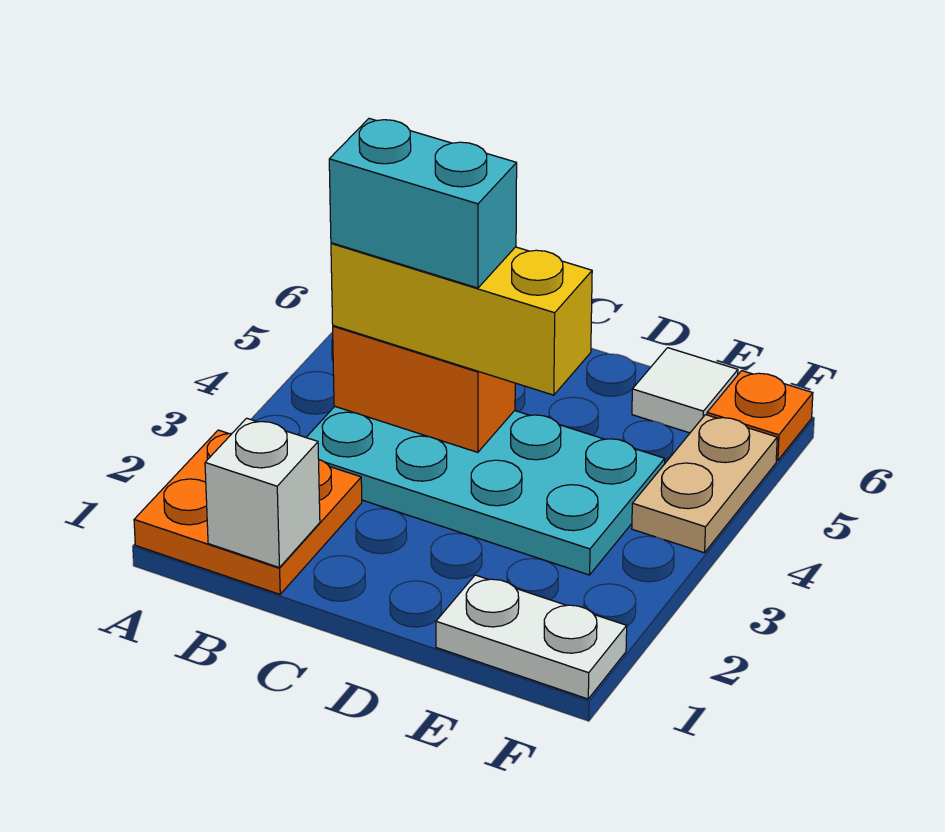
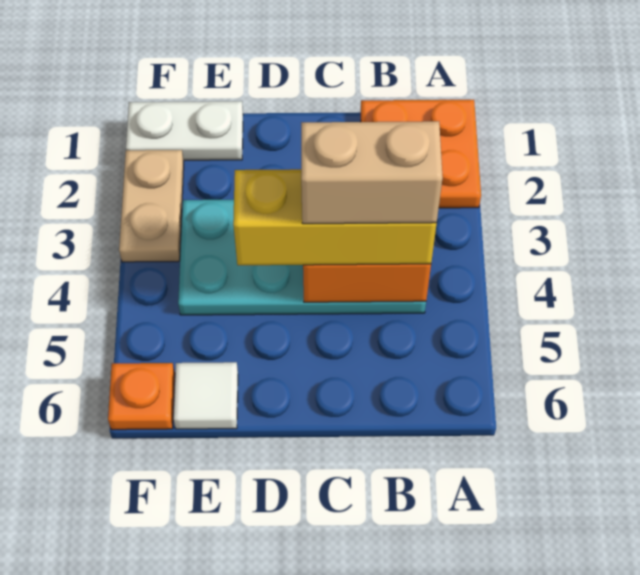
white 1x1 brick [205,418,320,568] -> none
cyan 1x2 brick [329,118,517,288] -> tan 1x2 brick [301,121,443,224]
tan 1x2 plate [632,415,777,553] -> tan 1x2 plate moved to [119,150,184,262]

